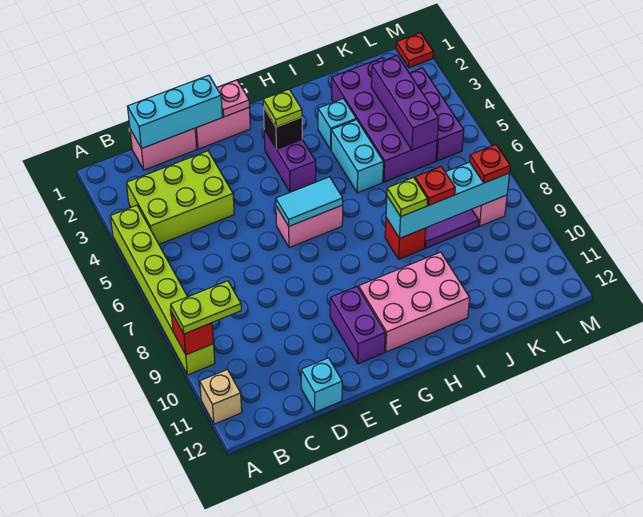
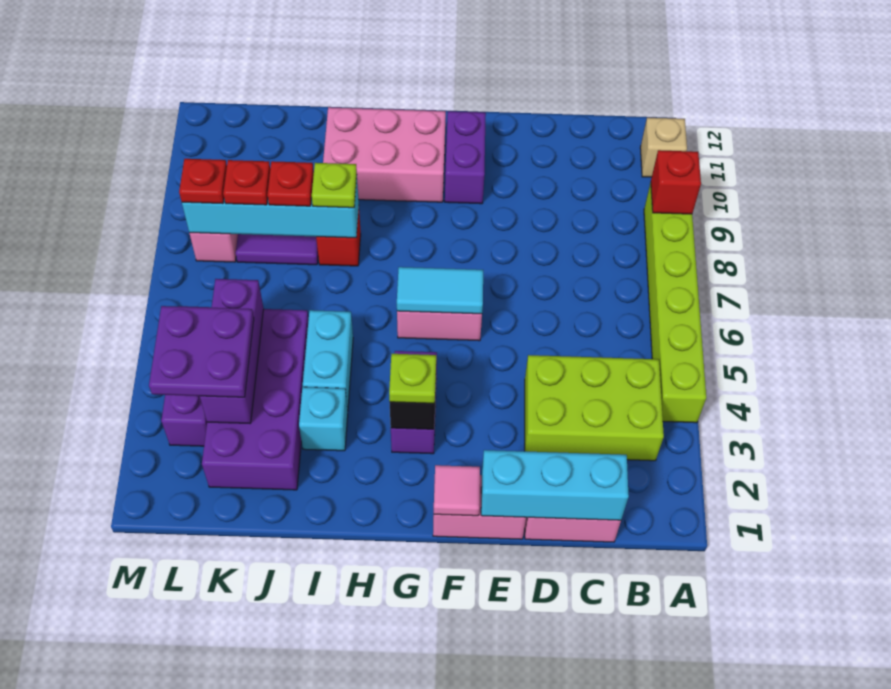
lime 1x2 plate [171,281,241,334] -> none
cyan 1x1 brick [301,358,342,412] -> none
pink 1x1 plate [217,80,249,117] -> pink 1x1 tile [434,465,480,516]
none -> purple 2x2 plate [149,306,254,397]
red 1x1 plate [396,33,433,68] -> red 1x1 plate moved to [223,160,270,205]

